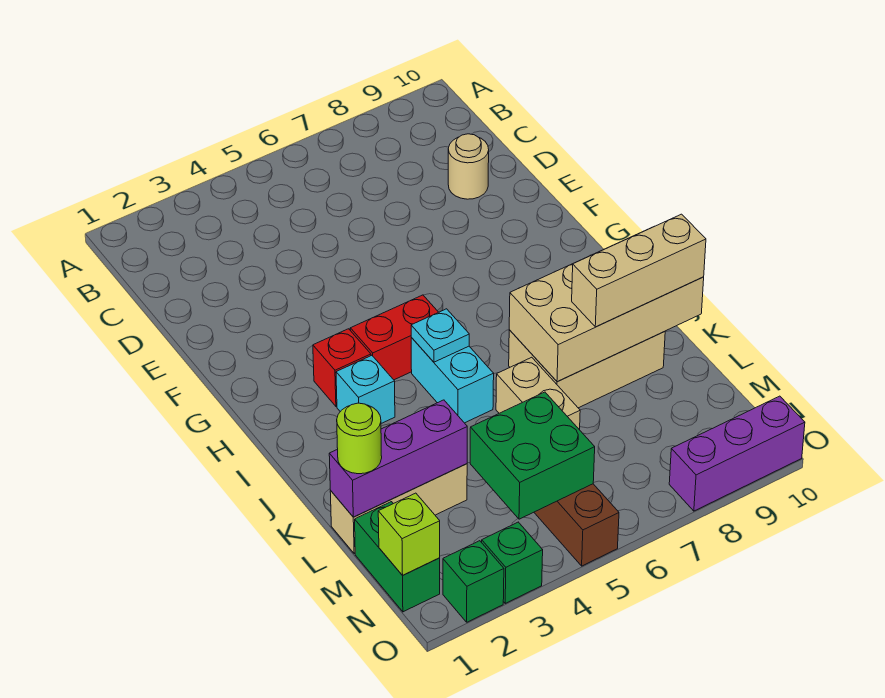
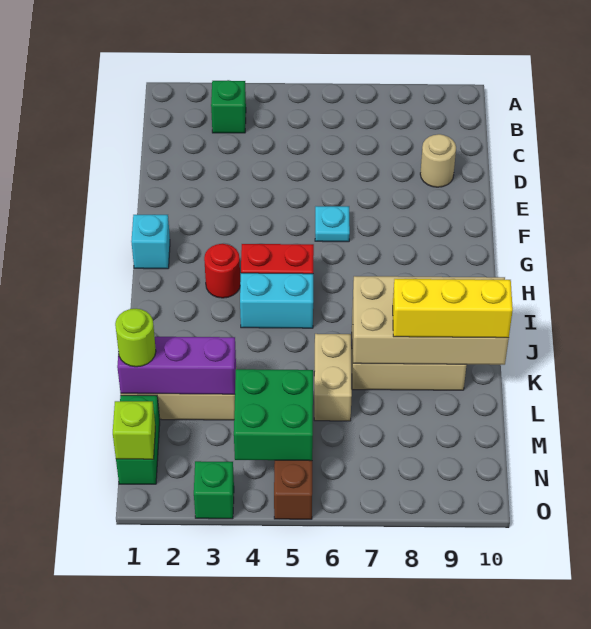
red 1x1 brick [313,329,371,406] -> red 1x1 round brick [204,244,240,298]
cyan 1x1 brick [336,356,395,423] -> cyan 1x1 brick moved to [131,215,170,269]
cyan 1x2 brick [411,338,494,423] -> cyan 1x2 brick turned to [240,273,313,328]
cyan 1x1 plate [411,309,469,362] -> cyan 1x1 plate moved to [315,206,350,242]
tan 1x3 brick [572,214,706,327] -> yellow 1x3 brick [393,279,513,338]
green 1x1 brick [443,541,504,622] -> green 1x1 brick moved to [211,80,246,133]
purple 1x3 brick [669,396,805,511] -> none

